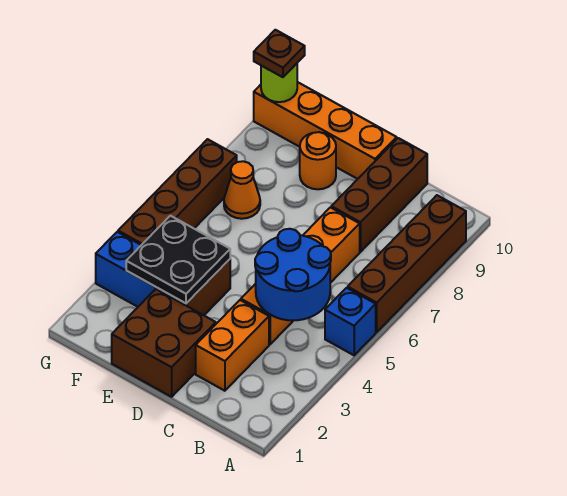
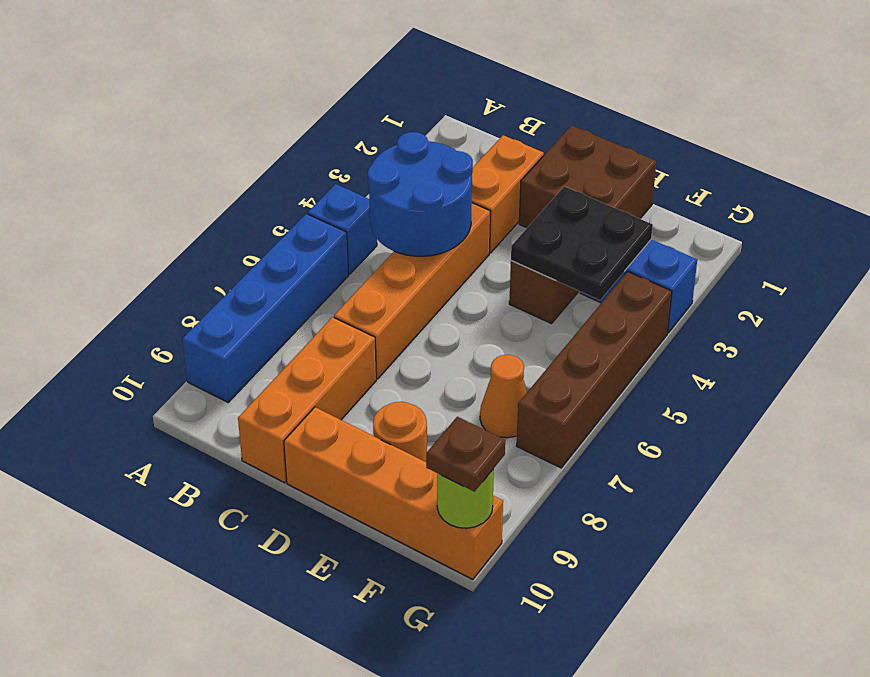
brown 1x4 brick [348,195,466,332] -> blue 1x4 brick [182,214,349,402]
brown 1x3 brick [331,138,427,252] -> orange 1x3 brick [238,317,376,483]

